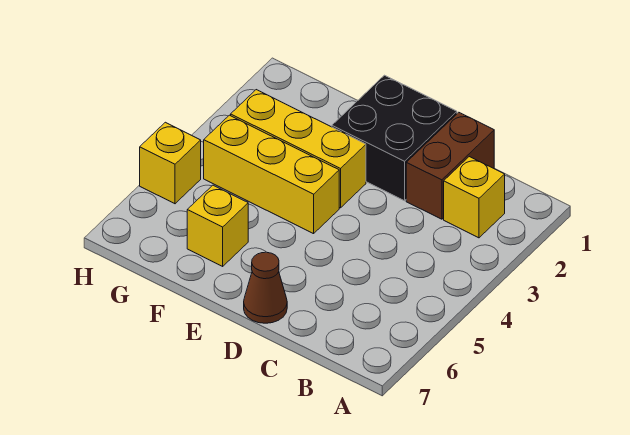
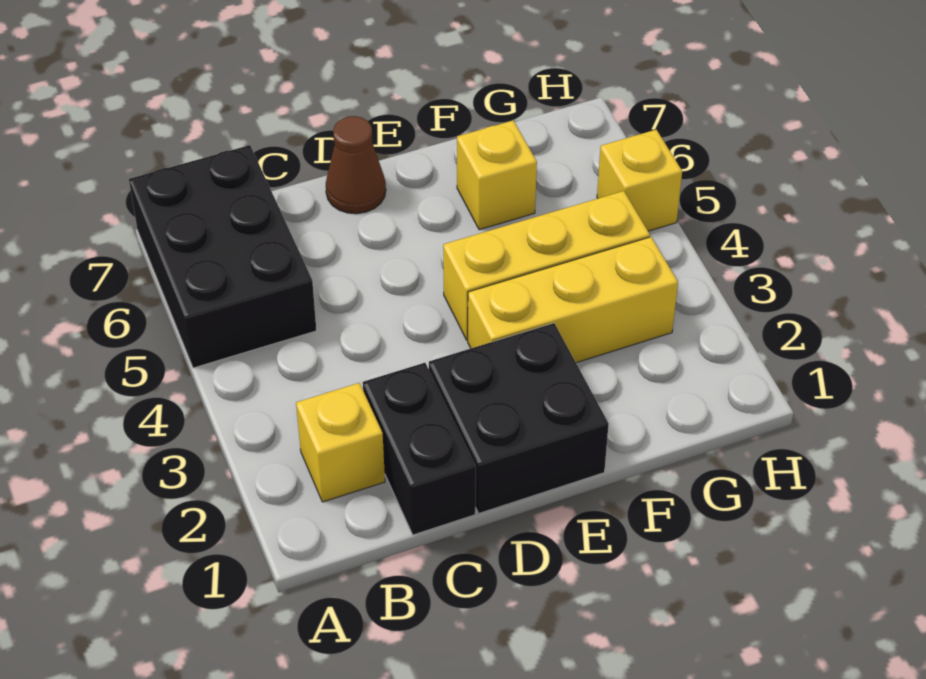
none -> black 2x3 brick [129,145,316,368]
brown 1x2 brick [406,112,494,219] -> black 1x2 brick [363,363,476,535]

